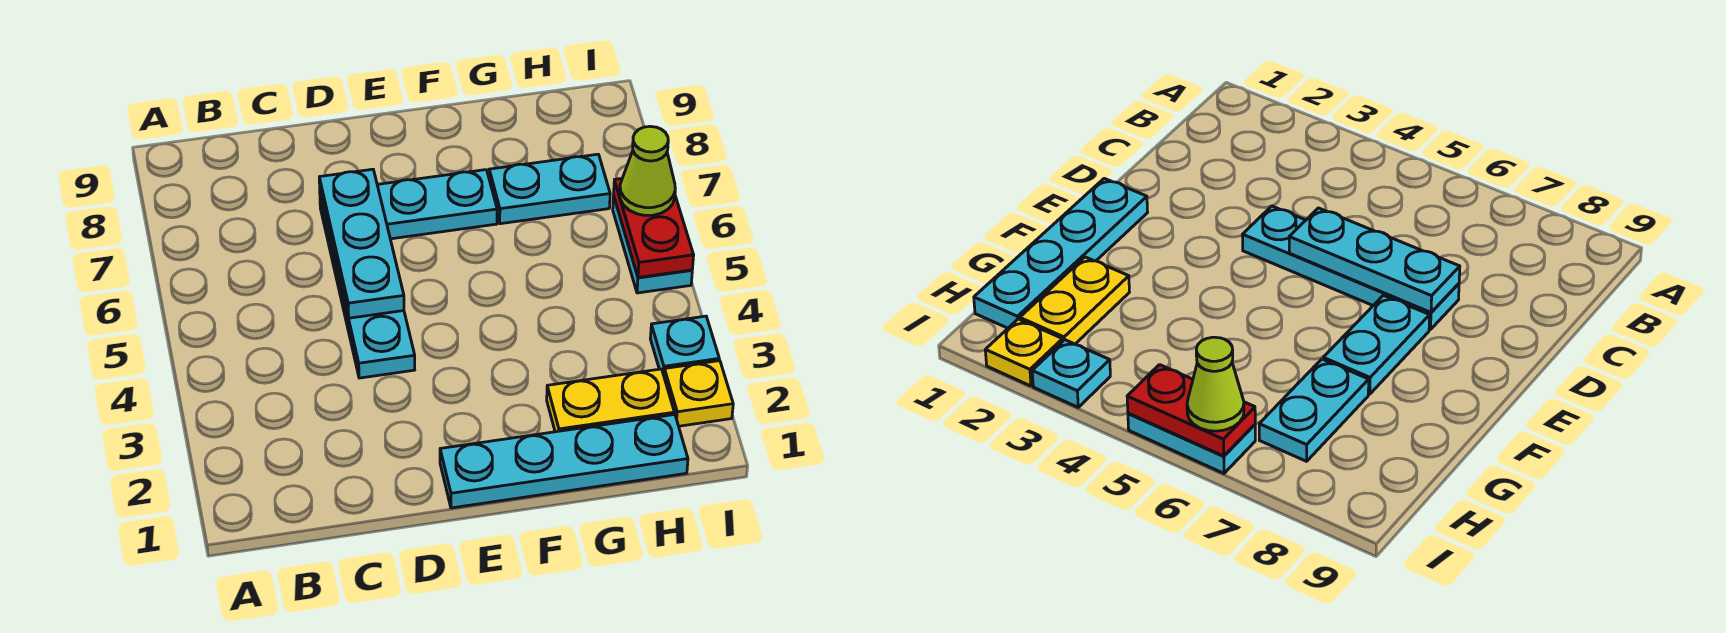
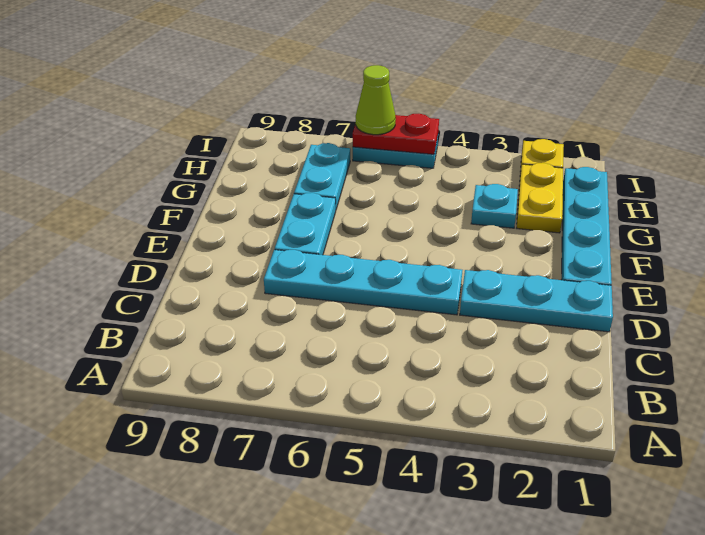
cyan 1x3 plate [319,169,404,318] -> cyan 1x3 plate moved to [460,270,613,332]
cyan 1x1 plate [650,316,719,375] -> cyan 1x1 plate moved to [471,184,518,228]

